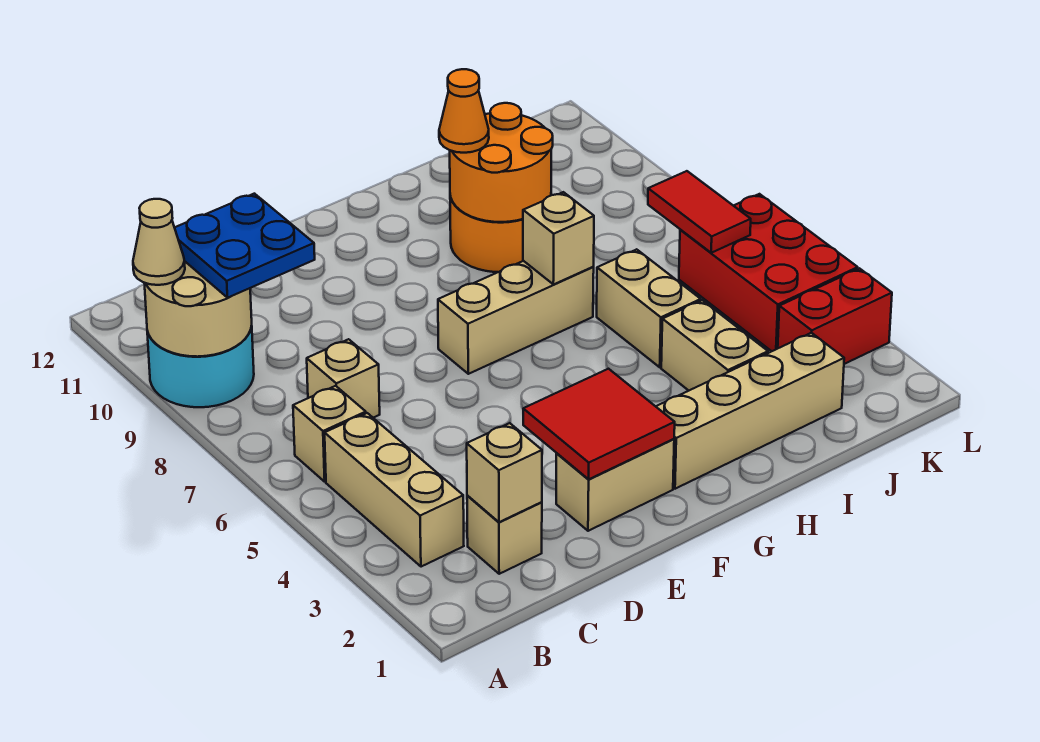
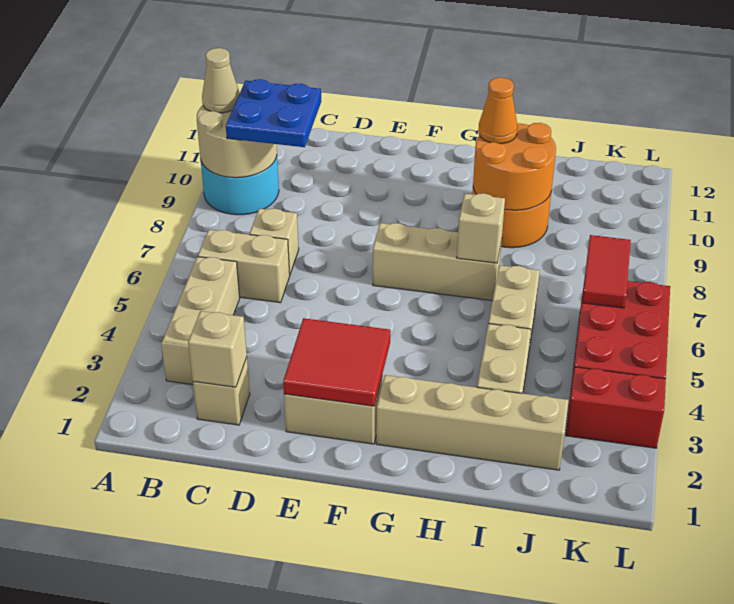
tan 1x1 brick [293,386,366,482] -> tan 1x2 brick [198,230,290,303]

